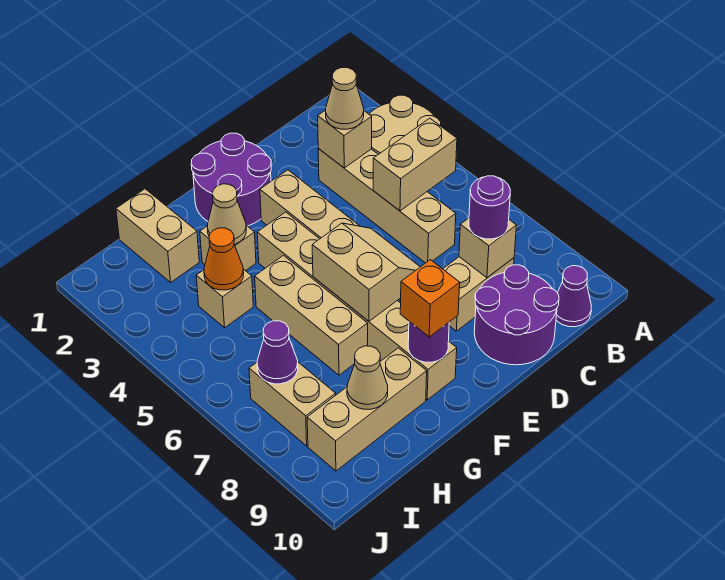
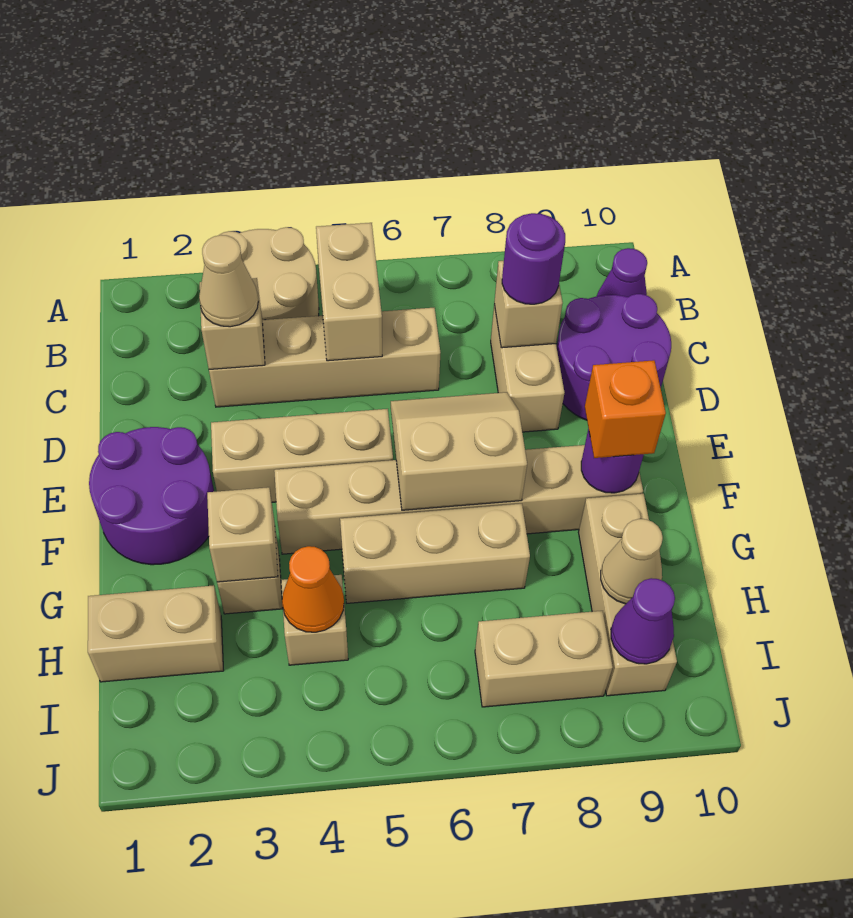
tan 1x1 cone [207,184,246,245] -> tan 1x1 brick [207,487,278,582]
purple 1x1 cone [257,321,298,384] -> purple 1x1 cone moved to [611,578,675,664]

